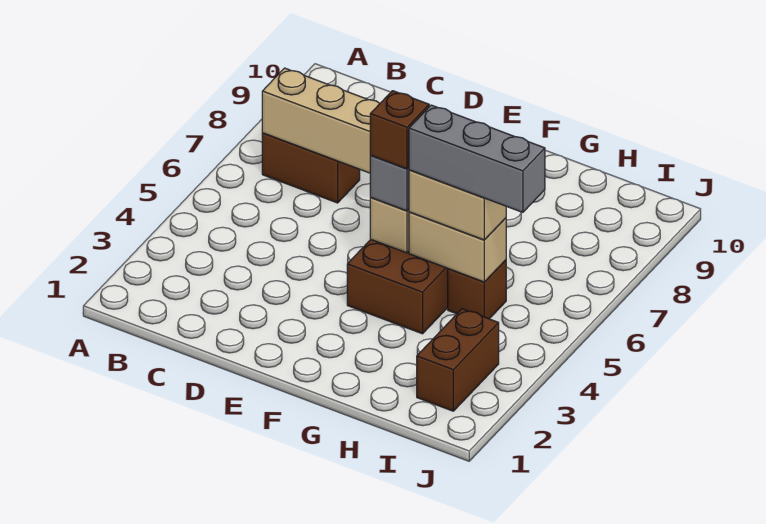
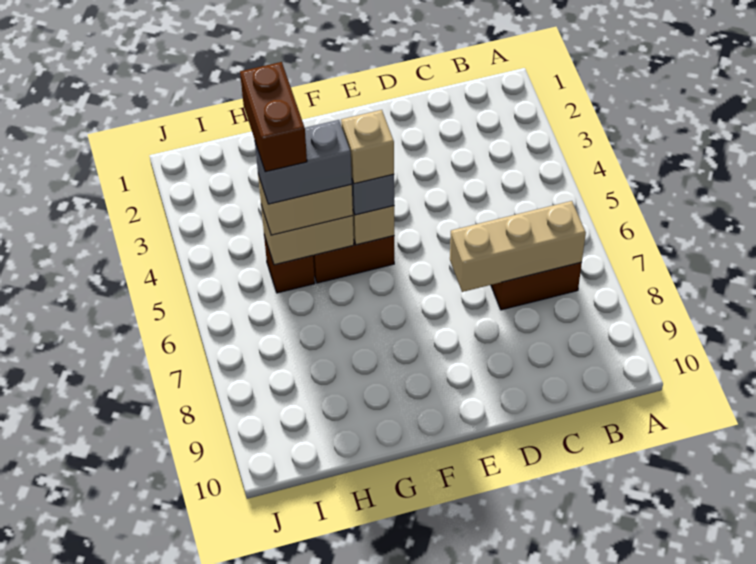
brown 1x1 brick [370,91,429,169] -> tan 1x1 brick [341,110,394,184]
grey 1x3 brick [409,105,545,212] -> grey 1x2 brick [255,120,352,204]
brown 1x2 brick [417,309,499,411] -> brown 1x2 brick moved to [240,62,307,172]

